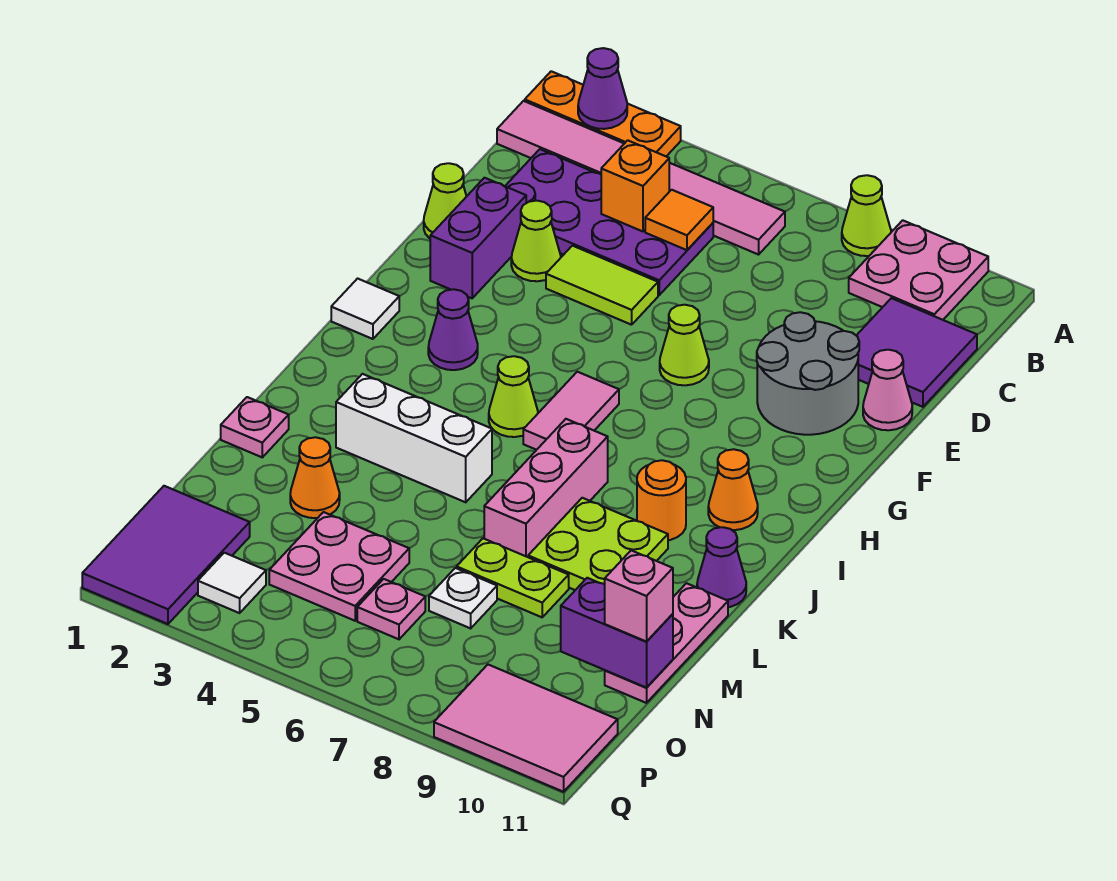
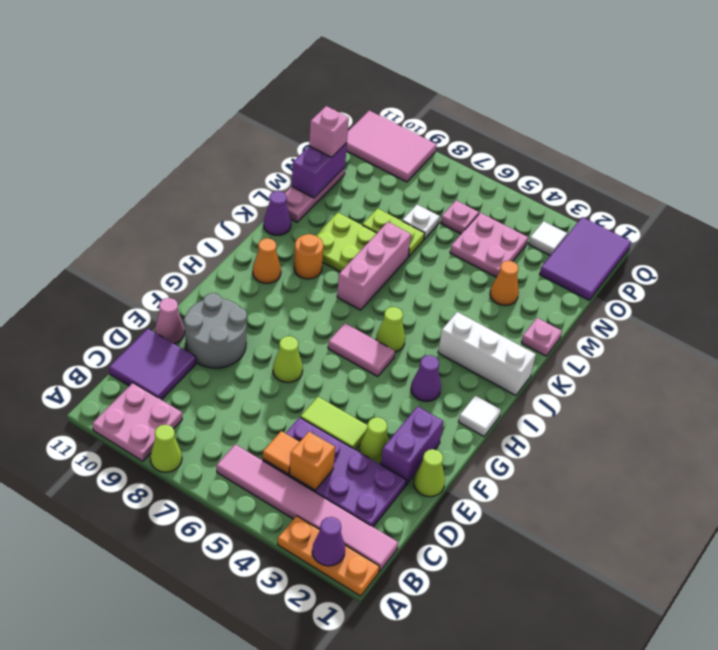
pink 1x2 tile [523,372,619,450] -> pink 1x2 tile turned to [328,323,395,377]
white 1x3 brick [336,374,492,502] -> white 1x3 brick moved to [438,312,536,395]
purple 1x2 brick [561,578,673,688] -> purple 1x2 brick turned to [292,143,347,198]

